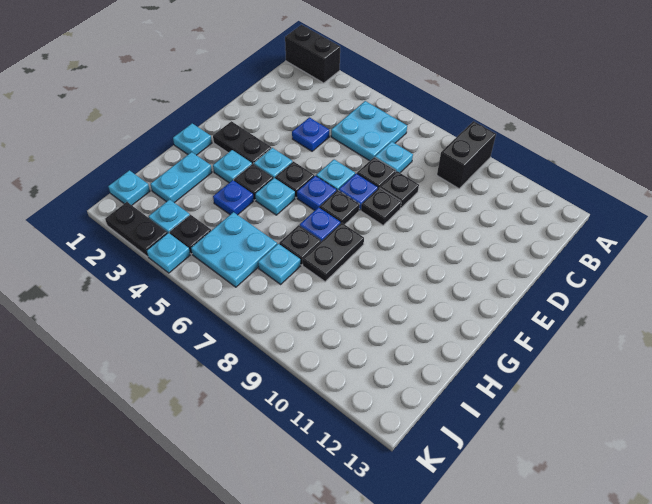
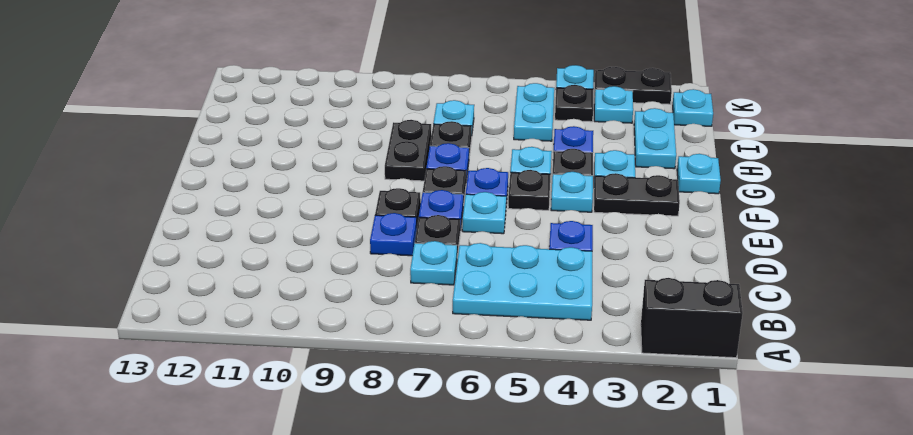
black 1x2 brick [437,121,496,189] -> none
cyan 2x2 plate [331,101,407,161] -> cyan 2x3 plate [453,243,592,320]
black 1x1 plate [380,171,419,208] -> blue 1x1 plate [370,213,417,256]
cyan 2x2 plate [191,212,277,287] -> cyan 1x2 plate [514,83,554,141]

